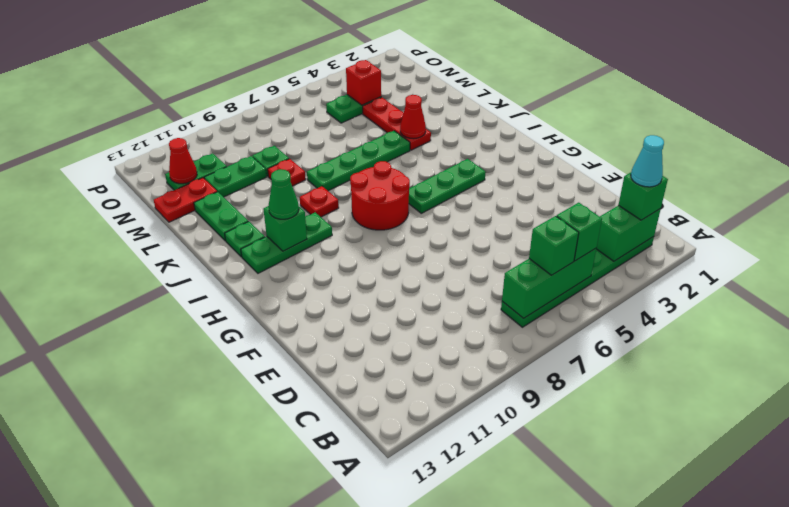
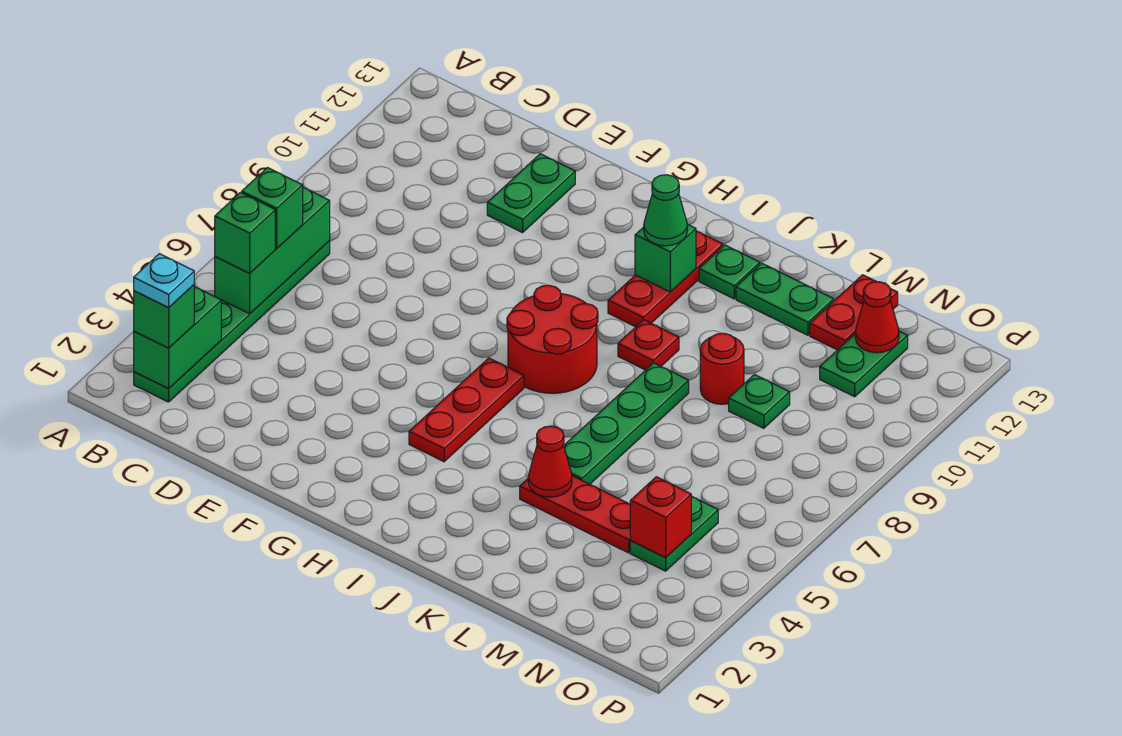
cyan 1x1 cone [631,135,664,187] -> cyan 1x1 plate [134,254,194,307]
green 1x3 plate [409,159,486,213] -> red 1x3 plate [409,358,524,462]
green 1x3 plate [241,212,332,273] -> red 1x3 plate [608,231,723,327]
red 1x1 plate [268,159,306,186] -> red 1x1 round brick [700,333,744,404]
green 1x2 plate [204,156,267,197] -> green 1x2 plate moved to [487,154,575,233]

